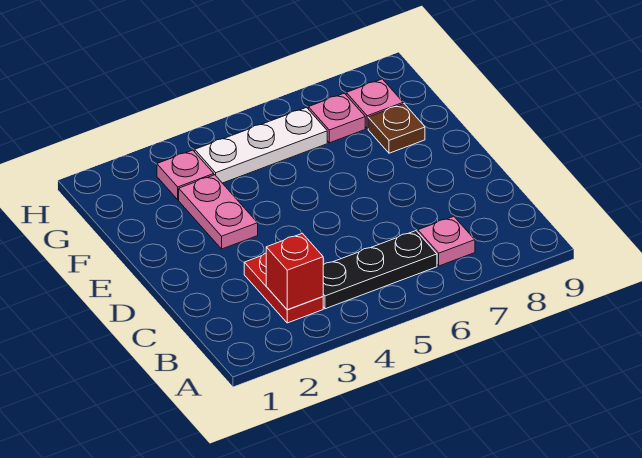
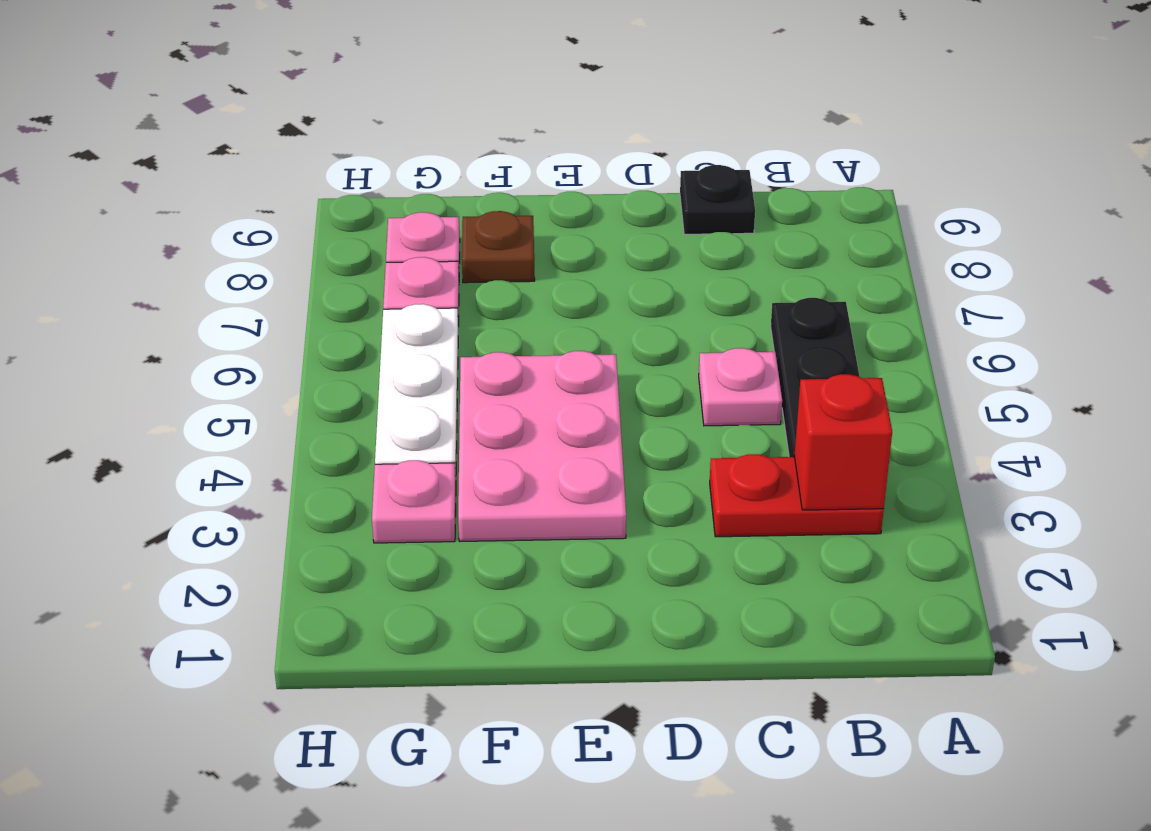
pink 1x1 plate [418,216,475,266] -> pink 1x1 plate moved to [699,348,782,426]
none -> black 1x1 plate [680,165,755,234]
pink 1x2 plate [179,175,258,249] -> pink 2x3 plate [458,351,626,541]

